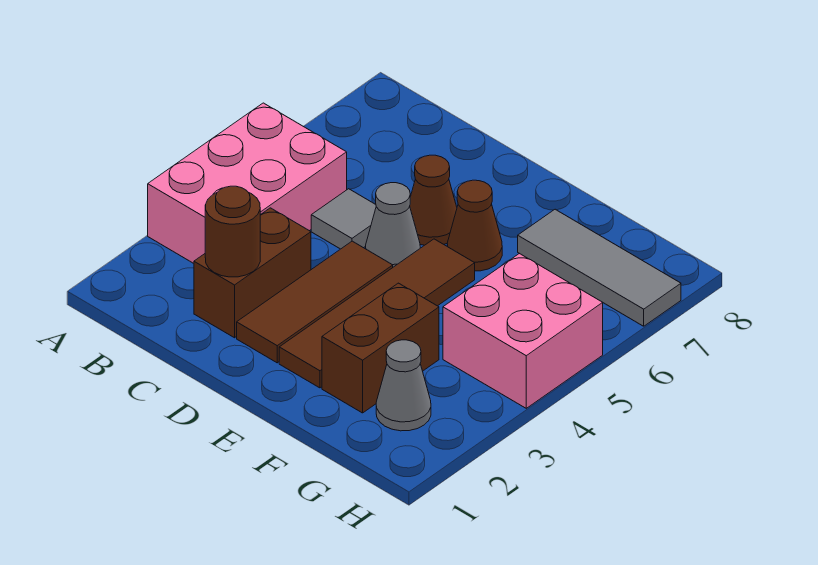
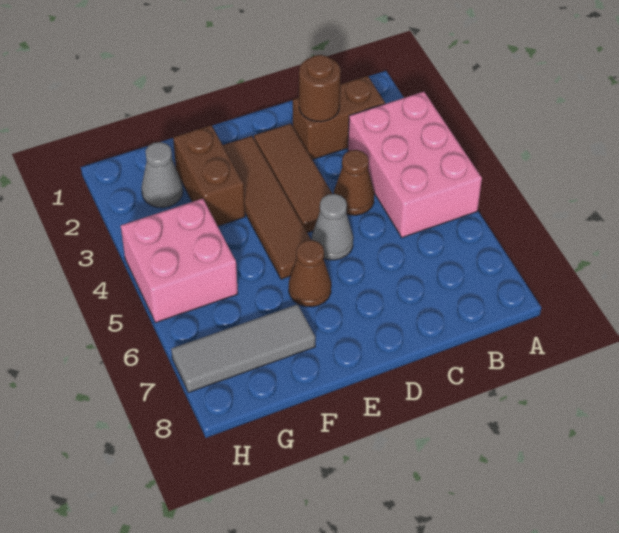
brown 1x2 brick [194,208,311,338] -> brown 1x2 brick turned to [293,76,385,160]
grey 1x1 tile [311,189,376,249] -> none
brown 1x1 cone [410,155,457,245] -> brown 1x1 cone moved to [334,150,374,215]

